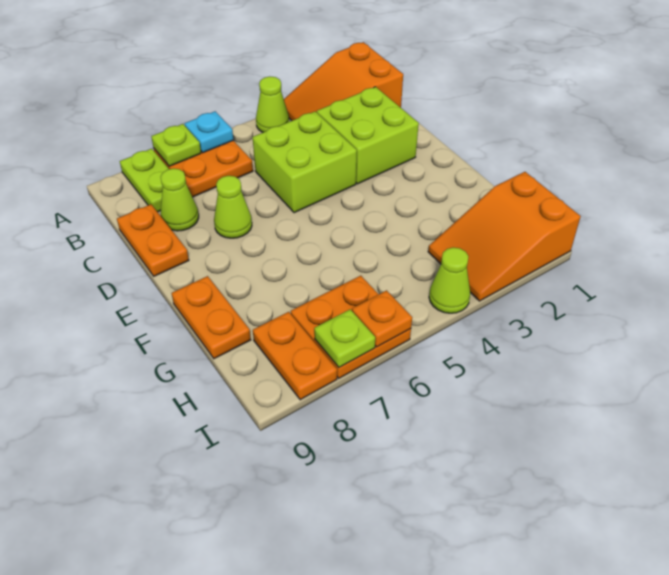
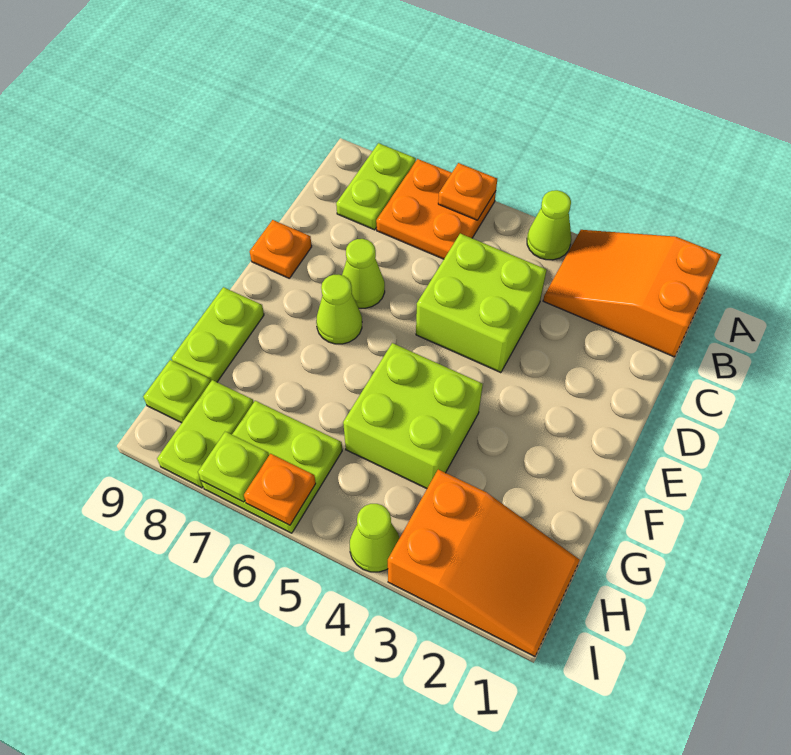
cyan 1x1 plate [185,111,233,153] -> orange 1x1 plate [438,163,497,220]
lime 1x1 plate [151,124,201,166] -> lime 1x1 plate moved to [143,360,211,423]
lime 2x2 brick [317,87,419,184] -> lime 2x2 brick moved to [343,343,483,489]
lime 1x1 cone [161,168,199,231] -> lime 1x1 cone moved to [316,274,362,344]
orange 1x2 plate [117,204,189,276] -> orange 1x1 plate [250,220,312,278]
orange 1x2 plate [172,276,251,359] -> lime 1x2 plate [172,287,264,382]
orange 2x3 slope [428,172,581,301] -> orange 2x3 slope turned to [388,470,580,656]
orange 2x2 plate [291,276,411,378] -> lime 2x2 plate [201,401,342,533]
orange 1x2 plate [253,312,337,400] -> lime 1x2 plate [157,380,254,488]

